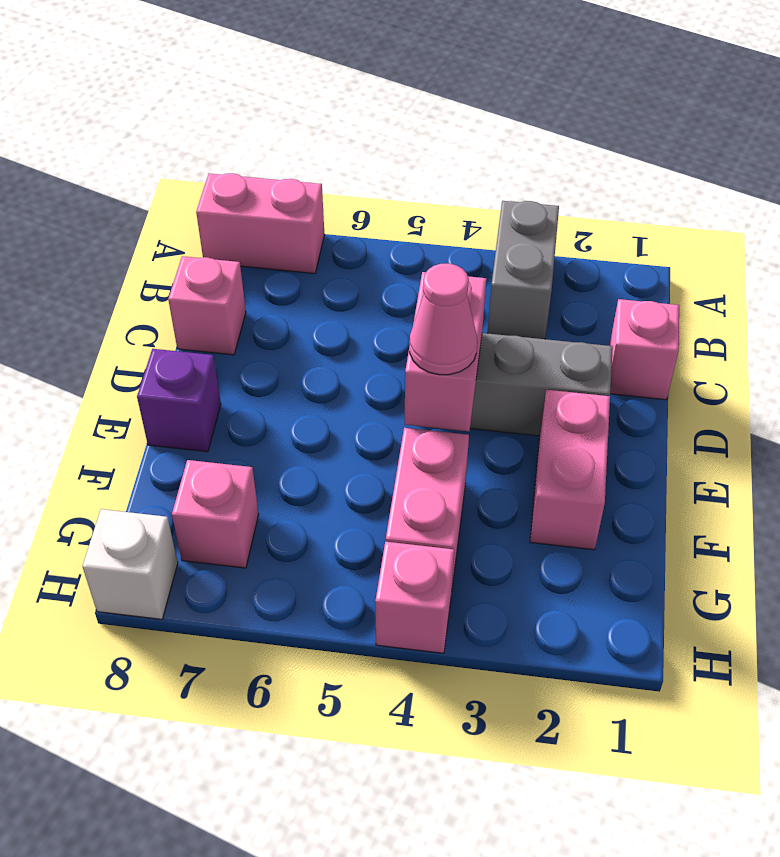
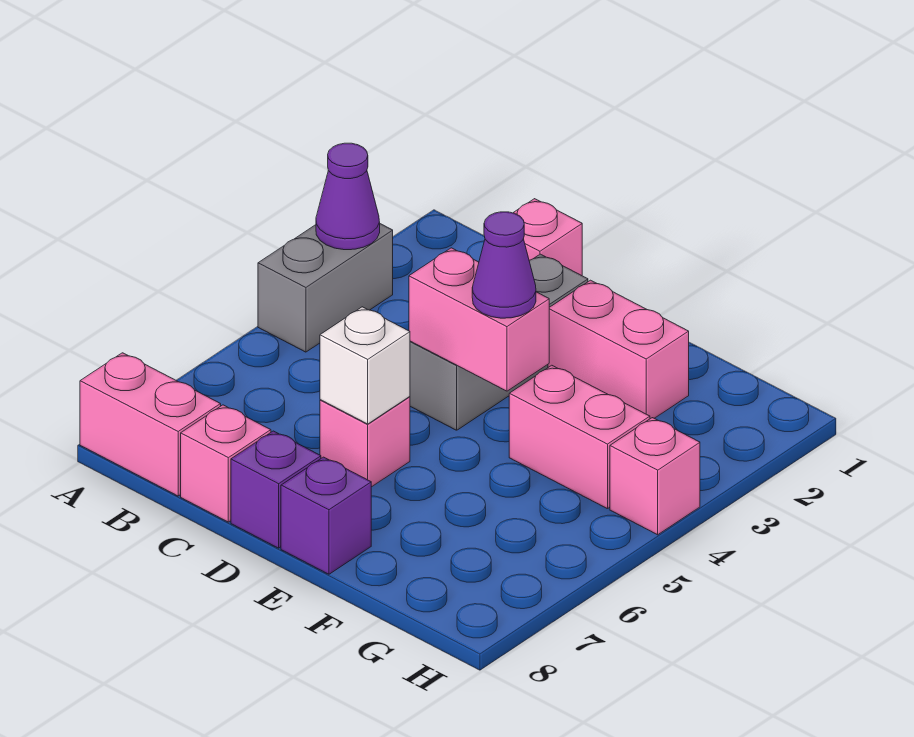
grey 1x2 brick [488,201,559,339] -> grey 1x2 brick turned to [258,224,393,352]
none -> purple 1x1 cone [316,143,380,250]
pink 1x2 brick [196,173,324,274] -> pink 1x2 brick turned to [80,353,221,496]
none -> purple 1x1 brick [231,431,321,548]
pink 1x1 cone [410,263,477,375] -> purple 1x1 cone [472,212,536,318]
pink 1x1 brick [172,460,259,568] -> pink 1x1 brick moved to [320,397,410,487]
white 1x1 brick [82,509,178,619] -> white 1x1 brick moved to [320,307,410,424]

